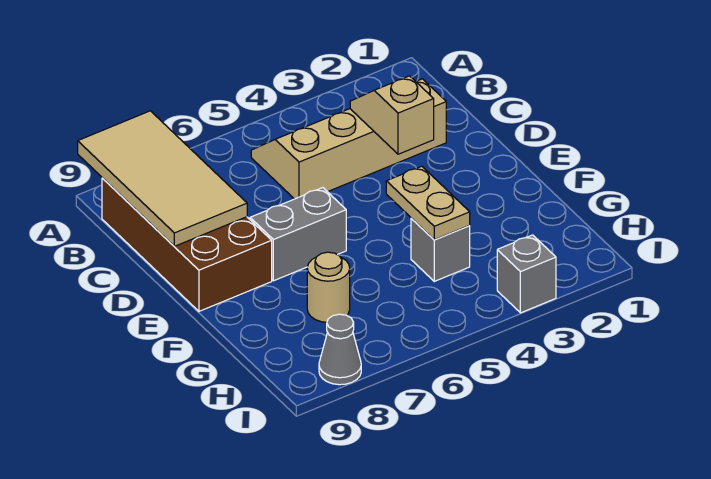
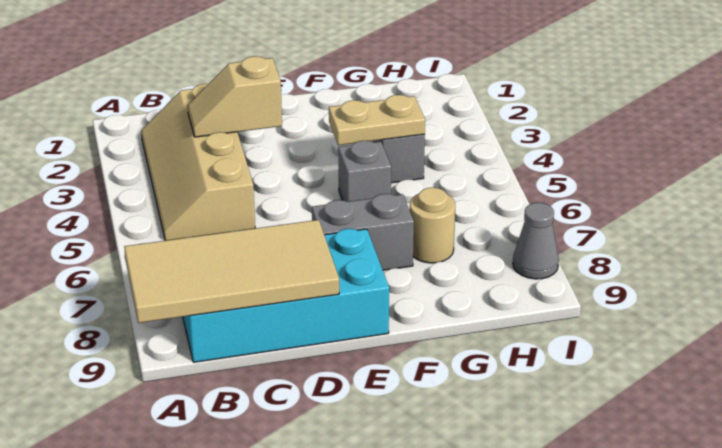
brown 2x4 brick [102,178,272,311] -> cyan 2x4 brick [183,229,389,362]
grey 1x2 brick [250,188,346,281] -> grey 1x2 brick turned to [312,194,414,270]
grey 1x1 brick [497,235,556,313] -> grey 1x1 brick moved to [338,141,391,202]

